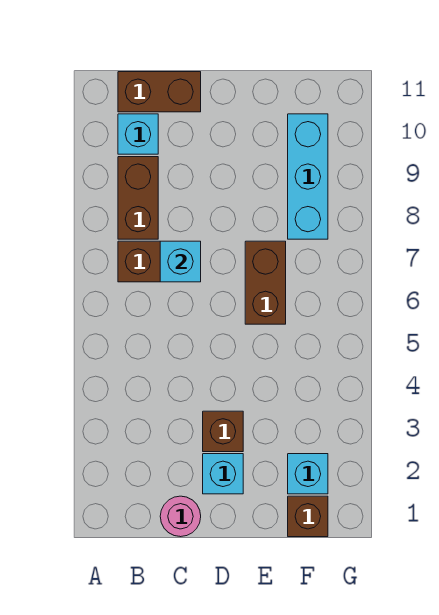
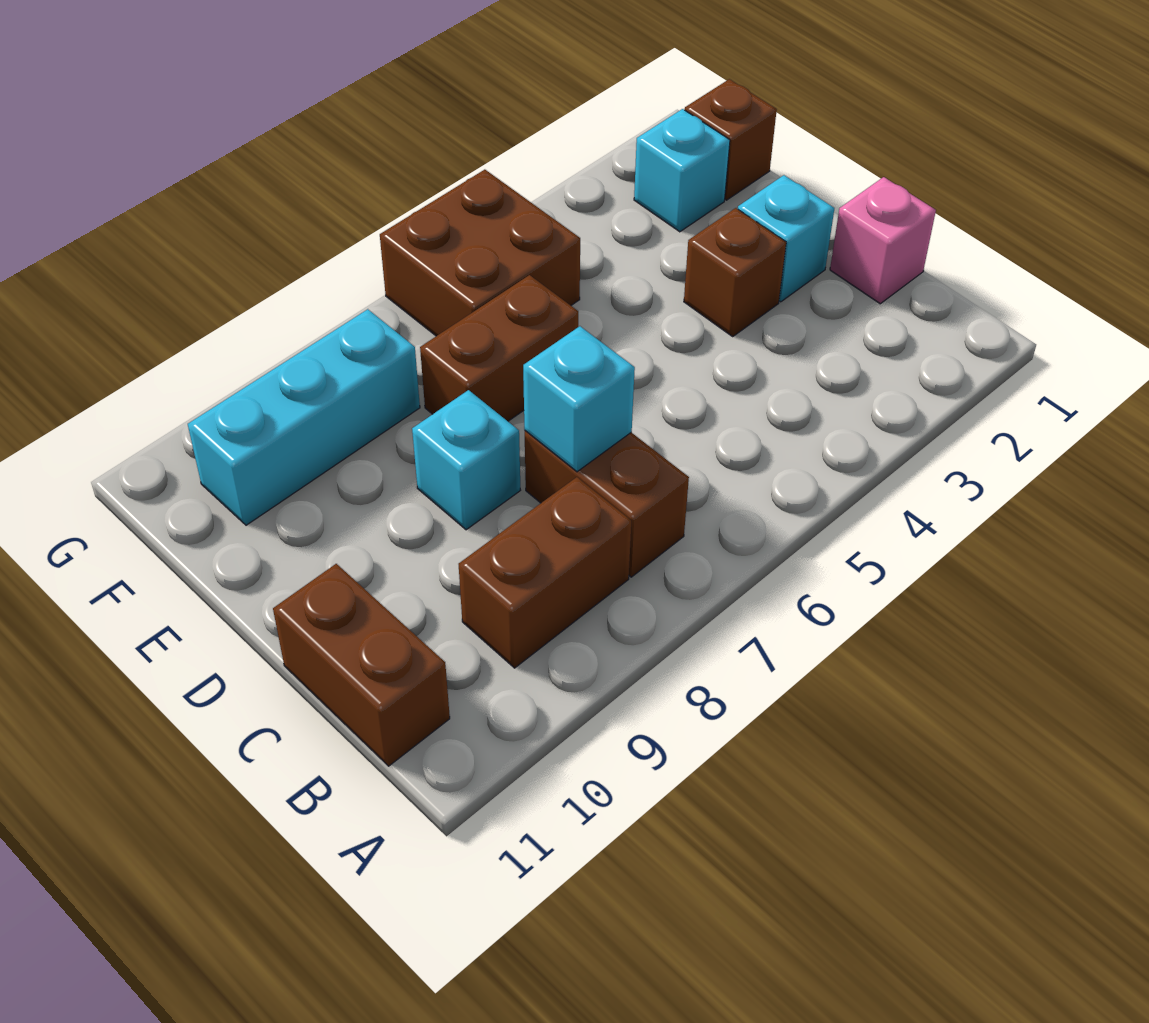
cyan 1x1 brick [118,114,158,154] -> cyan 1x1 brick moved to [412,390,520,530]
pink 1x1 round brick [160,496,201,537] -> pink 1x1 brick [830,177,936,304]
none -> brown 2x2 brick [380,170,580,336]

